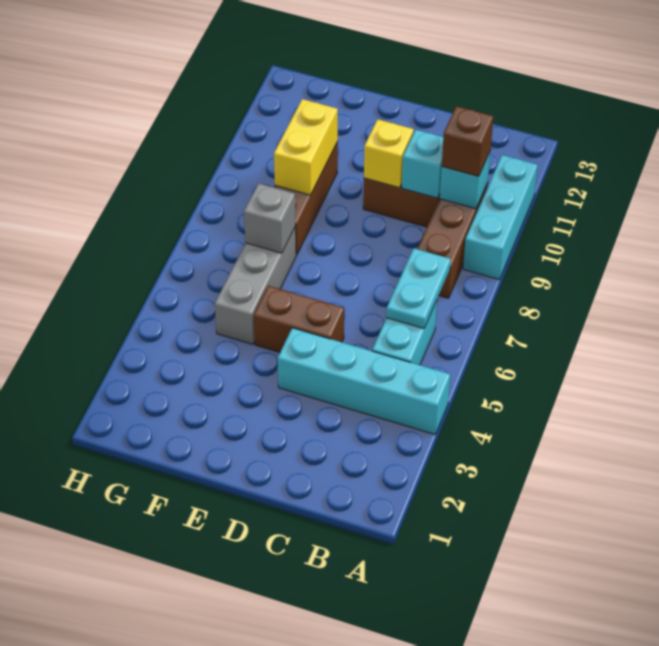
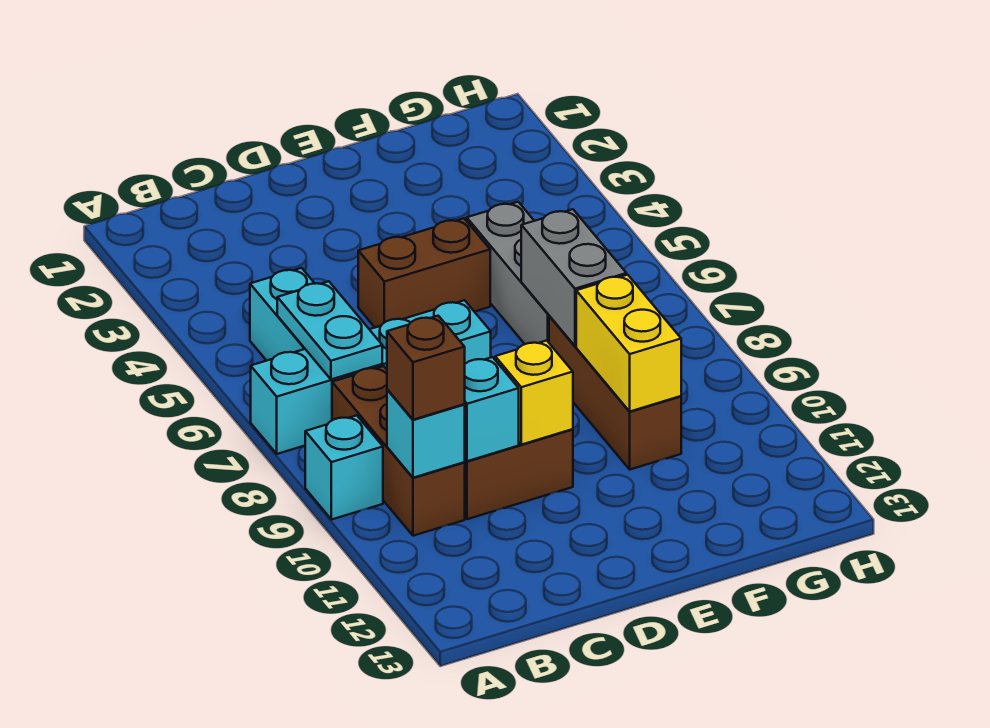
cyan 1x4 brick [278,328,450,434] -> cyan 1x4 brick moved to [251,300,491,454]
cyan 1x3 brick [463,155,538,280] -> cyan 1x1 brick [305,415,383,520]
grey 1x1 brick [244,183,296,253] -> grey 1x2 brick [521,209,626,346]

